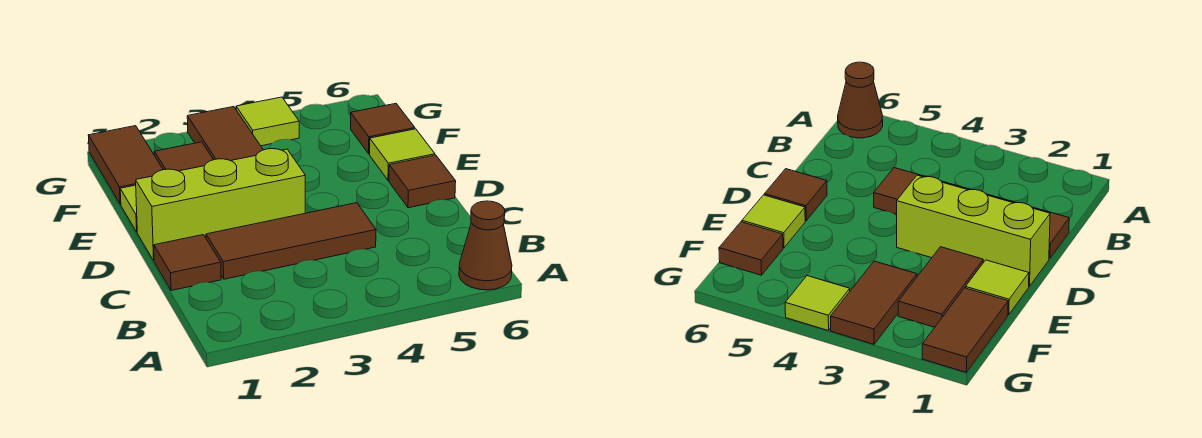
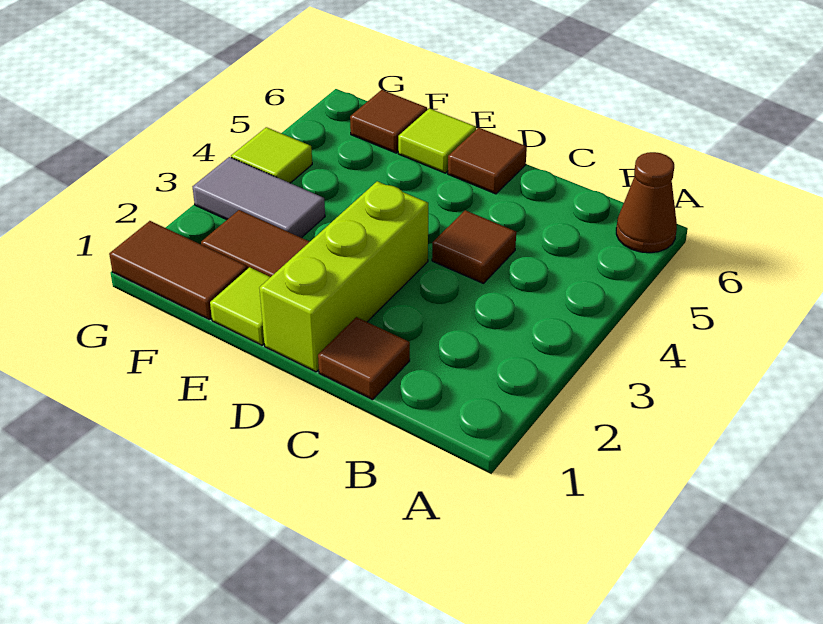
brown 1x3 tile [206,203,376,279] -> brown 1x1 tile [432,210,516,283]
brown 1x2 tile [187,107,263,161] -> grey 1x2 tile [193,157,325,238]

